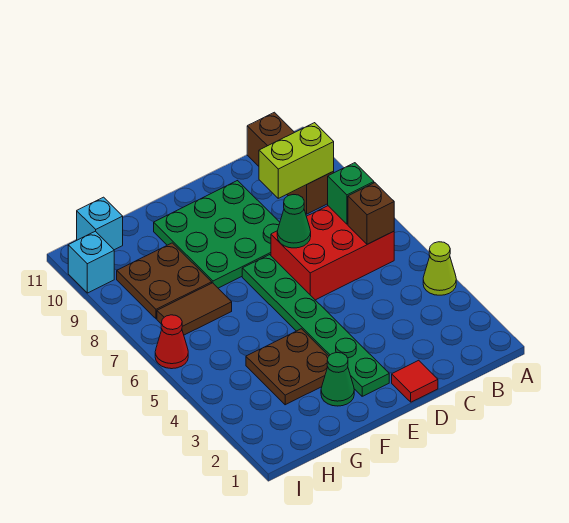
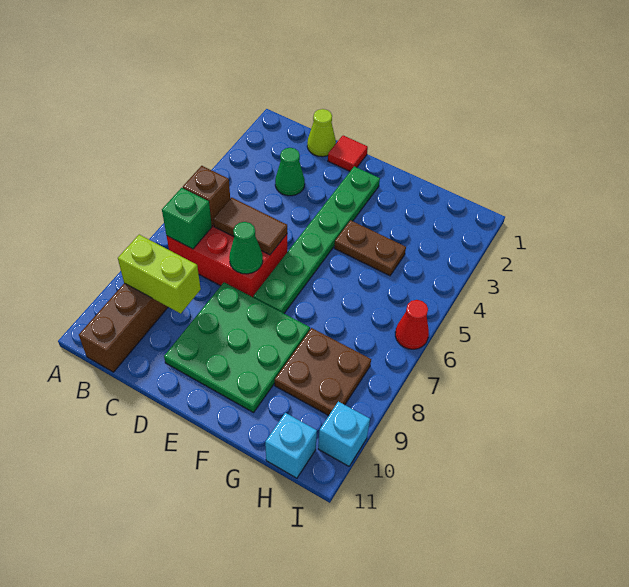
lime 1x1 cone [423,242,456,295] -> lime 1x1 cone moved to [307,109,336,157]
green 1x1 cone [321,353,354,406] -> green 1x1 cone moved to [275,148,305,196]
brown 2x2 plate [246,329,329,405] -> brown 1x2 plate [334,220,406,276]
brown 1x2 tile [157,283,232,335] -> brown 1x2 tile moved to [213,197,287,255]

